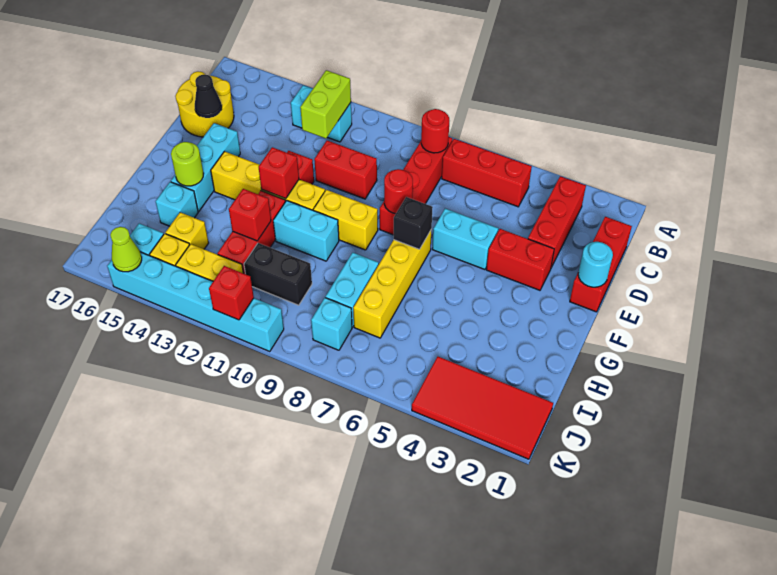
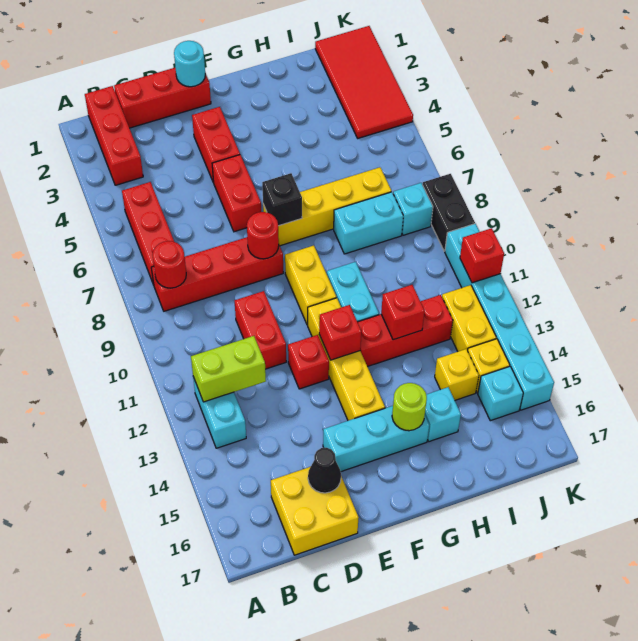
red 1x3 brick [528,176,586,267] -> red 1x3 brick turned to [85,86,143,185]
yellow 2x2 round brick [175,72,234,137] -> yellow 2x2 brick [271,467,359,555]
cyan 1x2 brick [432,209,498,270] -> red 1x2 brick [212,155,261,232]
black 1x2 brick [244,243,312,305] -> black 1x2 brick moved to [423,174,475,251]
lime 1x1 cone [110,227,142,272] -> none

